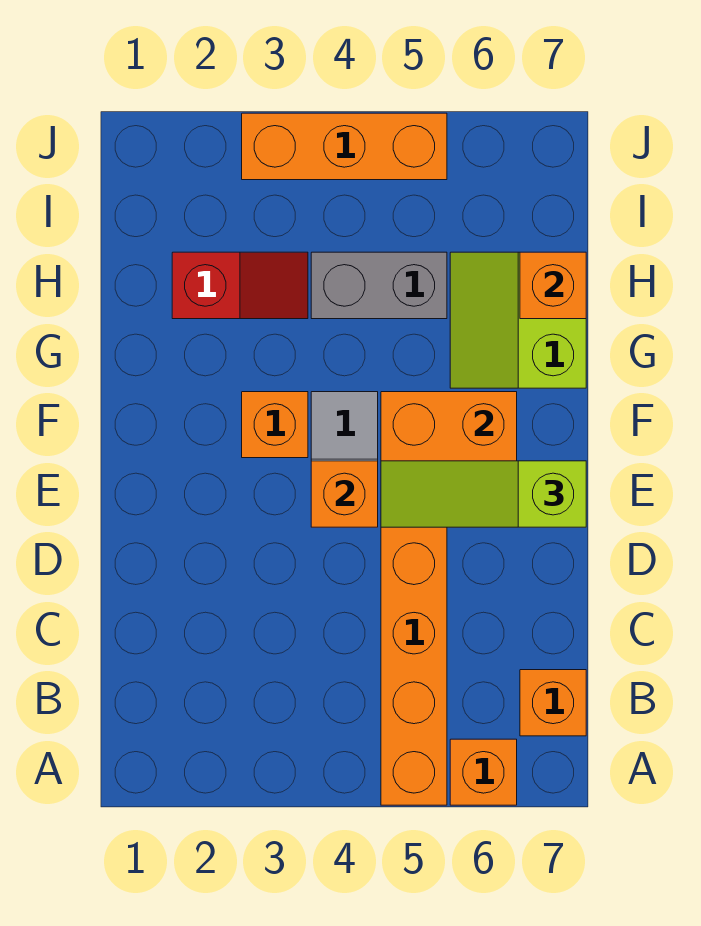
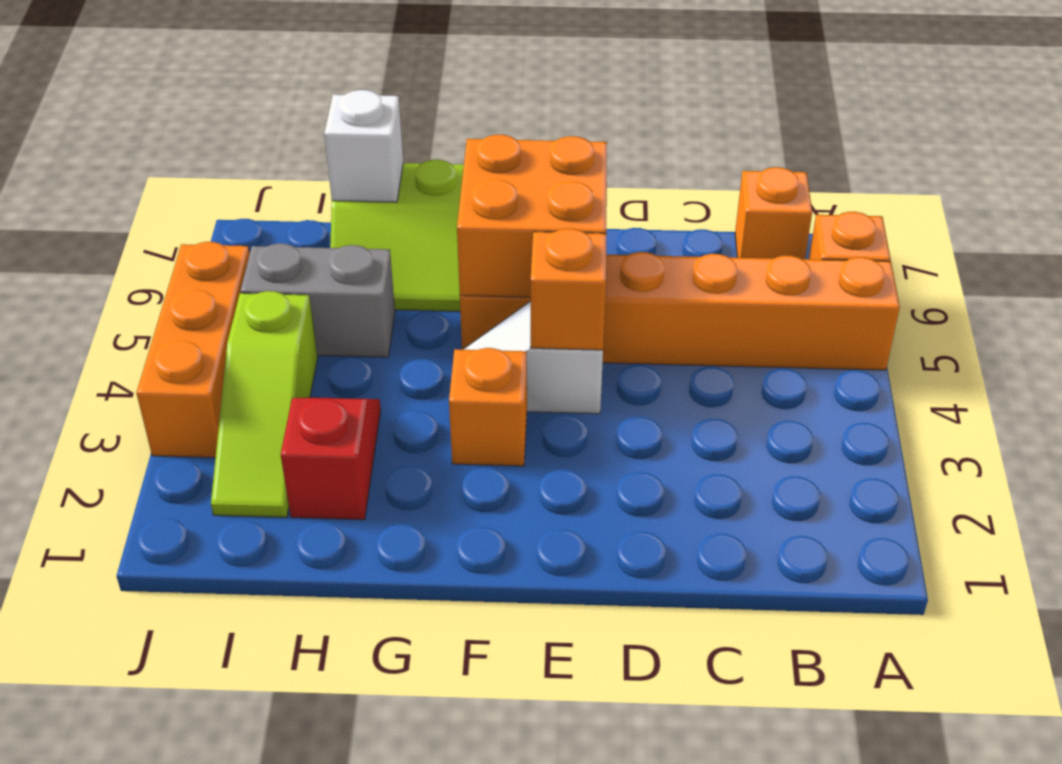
lime 1x3 slope [381,461,586,527] -> lime 1x3 slope moved to [211,291,318,517]
grey 1x2 brick [311,252,447,319] -> grey 1x2 brick turned to [240,243,395,357]
orange 1x1 brick [520,252,586,319] -> white 1x1 brick [324,90,403,202]

